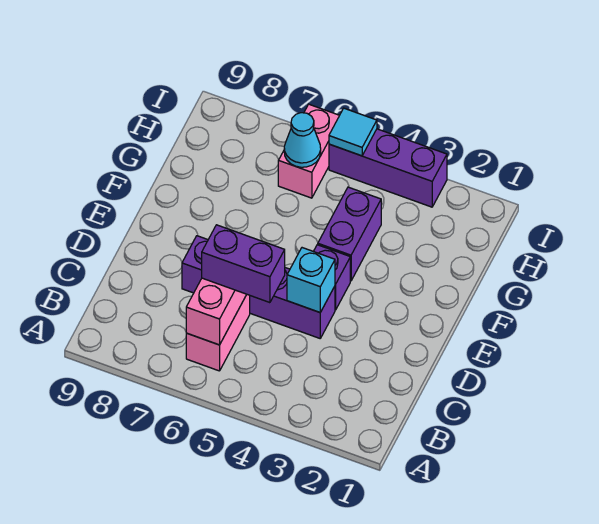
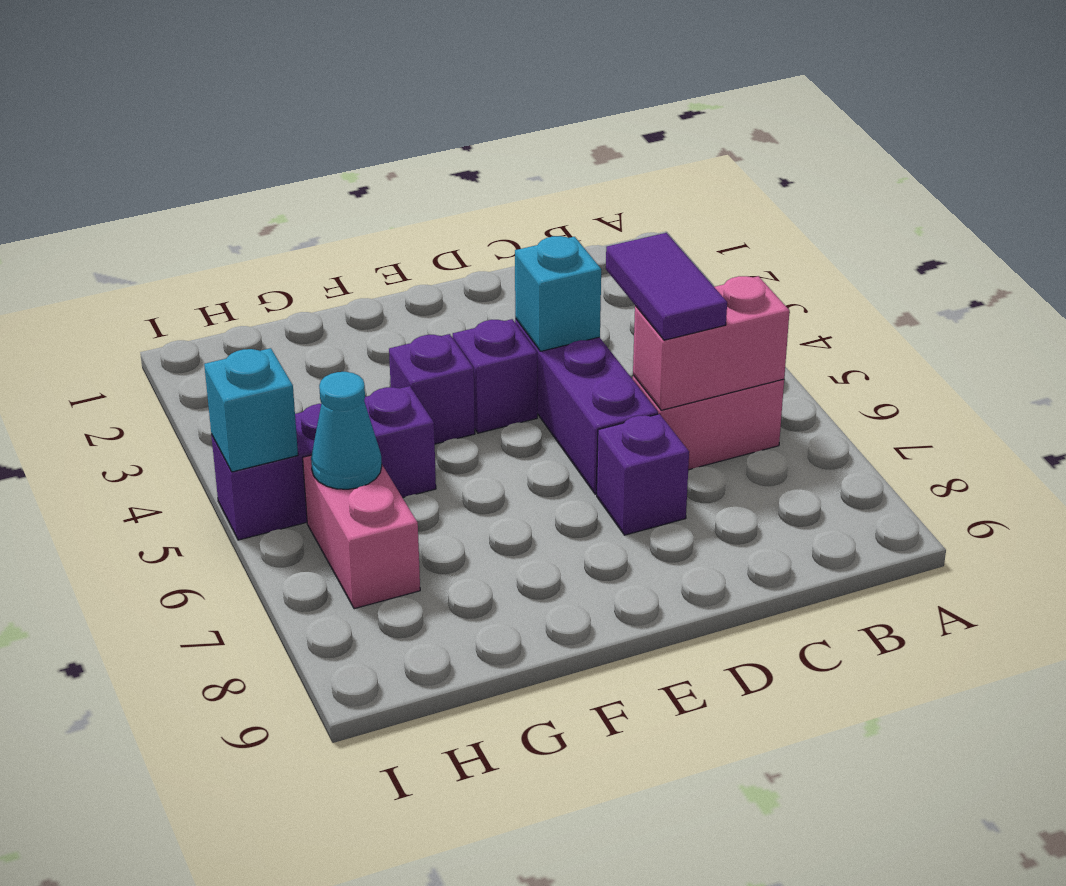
purple 1x2 brick [202,225,285,303] -> purple 1x2 tile [606,233,727,340]
purple 1x2 brick [318,187,381,281] -> purple 1x1 brick [389,334,475,444]
pink 1x2 brick [278,104,339,198] -> pink 1x2 brick turned to [303,455,420,609]
purple 1x3 brick [329,129,447,207] -> purple 1x3 brick turned to [211,386,436,540]
cyan 1x1 tile [329,108,377,156] -> cyan 1x1 brick [204,348,298,472]

